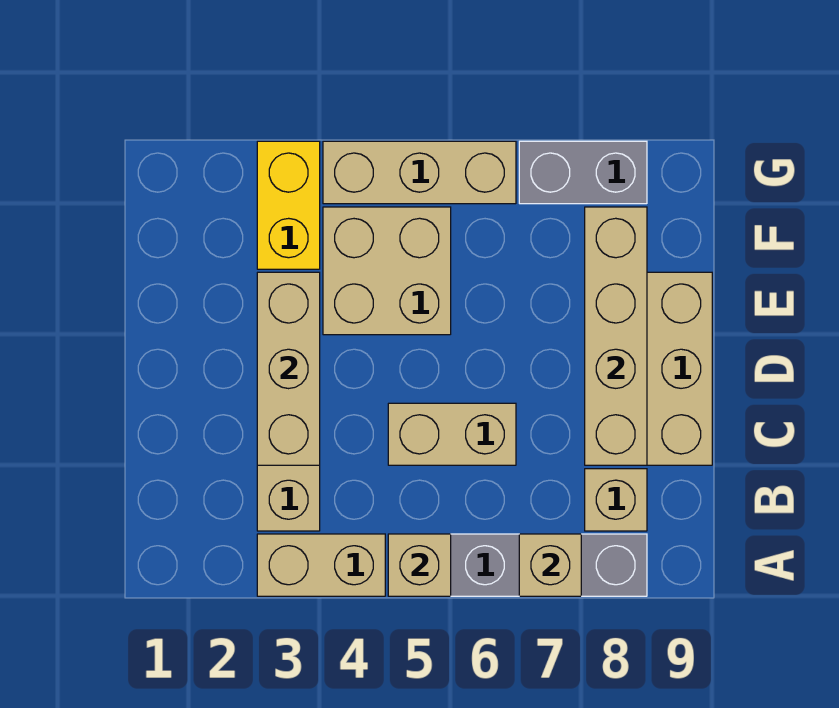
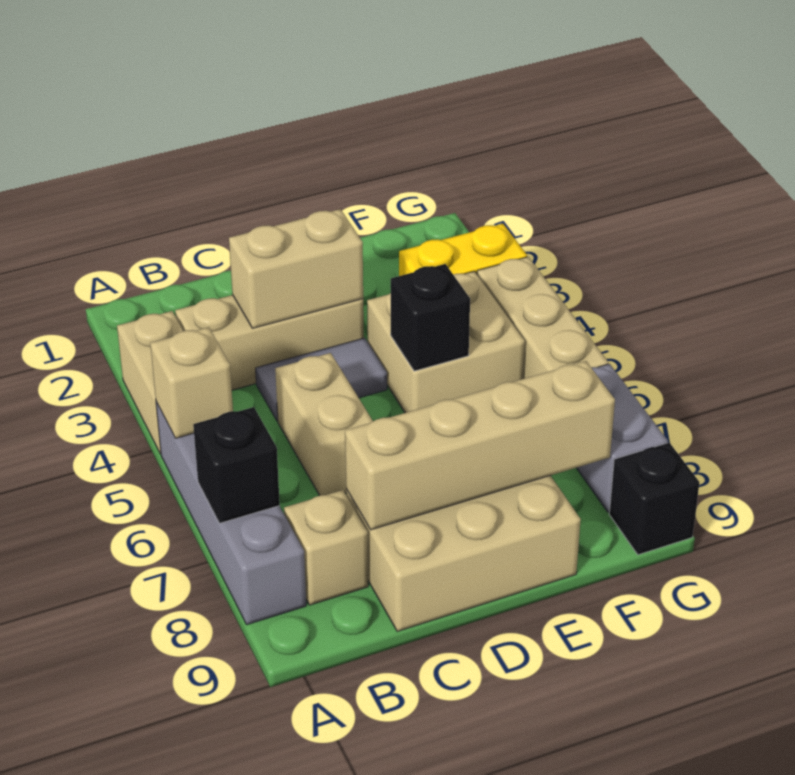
tan 1x1 brick [519,534,581,596] -> black 1x1 brick [193,407,280,523]
tan 1x3 brick [257,272,320,465] -> tan 1x2 brick [229,209,363,328]
none -> grey 1x2 tile [256,338,387,421]
none -> black 1x1 brick [391,264,470,371]
none -> black 1x1 brick [609,443,700,555]

